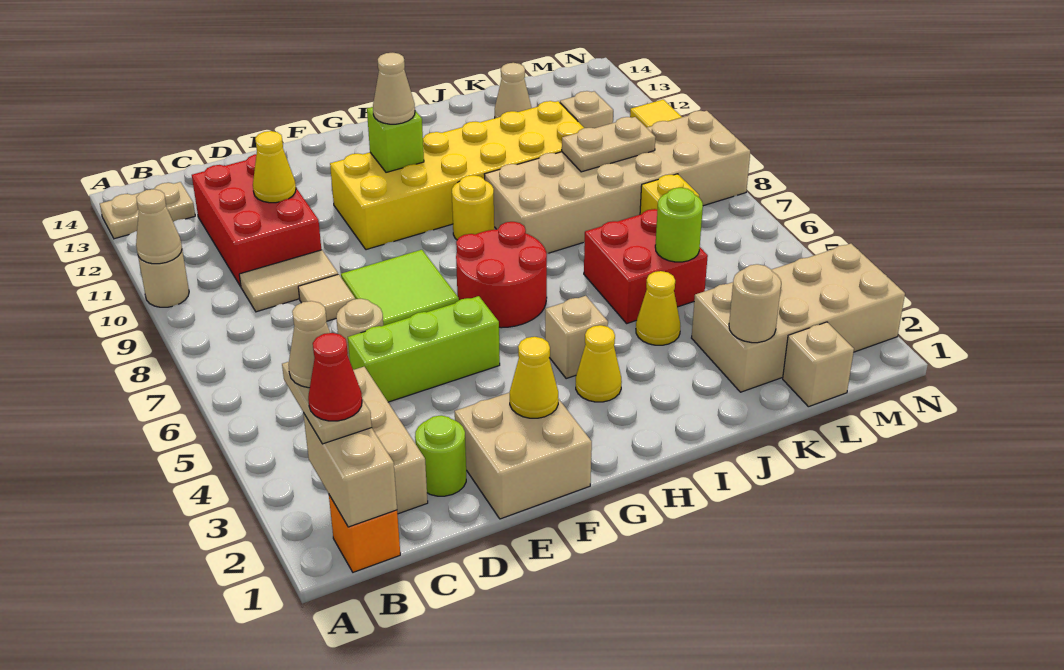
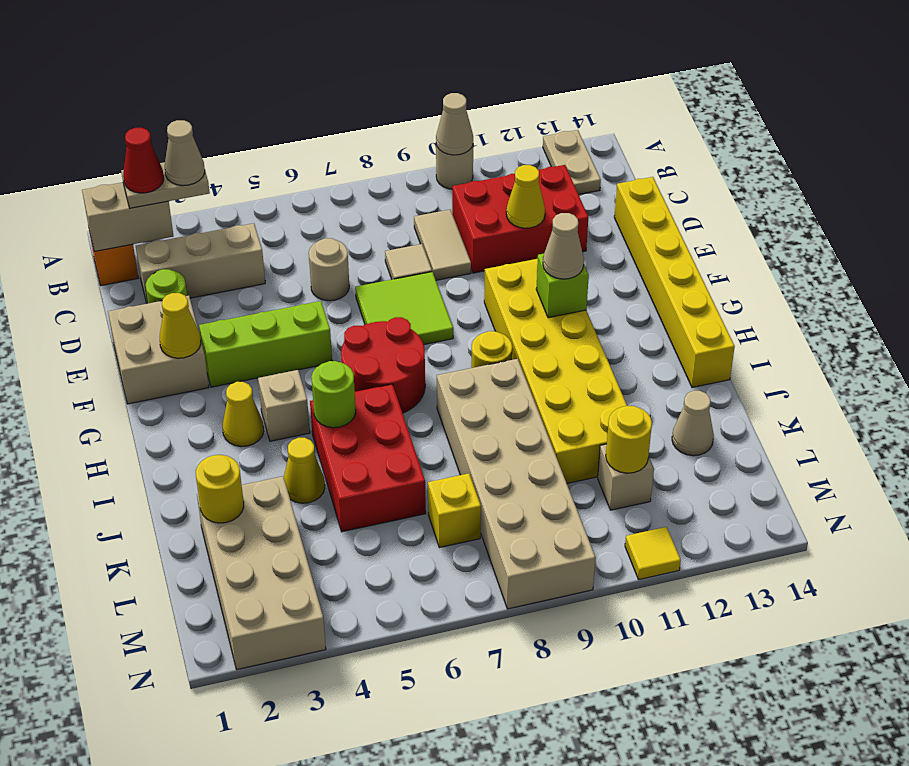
lime 1x3 brick [348,296,500,402] -> lime 1x3 brick turned to [199,301,332,387]
none -> yellow 1x6 brick [614,177,735,388]
red 2x2 brick [584,209,708,323] -> red 2x3 brick [310,384,426,532]
tan 1x1 round brick [729,264,781,343] -> yellow 1x1 round brick [196,455,244,523]
lime 1x1 round brick [655,188,703,262] -> lime 1x1 round brick moved to [311,361,356,428]
tan 1x2 plate [562,117,656,172] -> none
tan 1x1 brick [783,322,854,407] -> none
none -> yellow 1x1 round brick [606,406,652,473]

